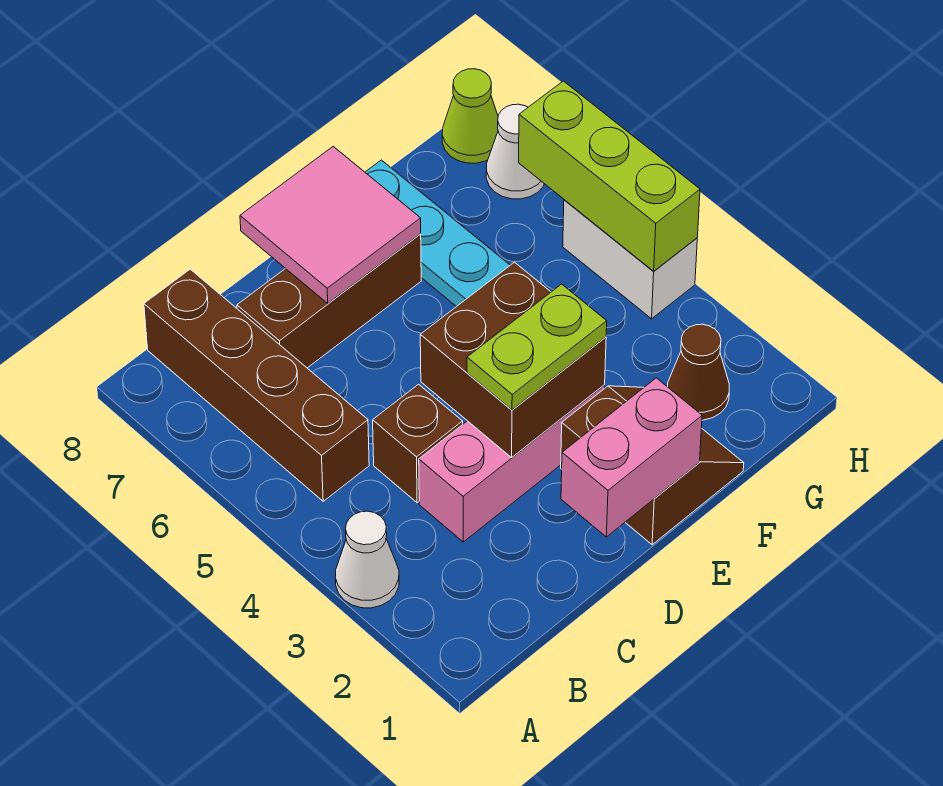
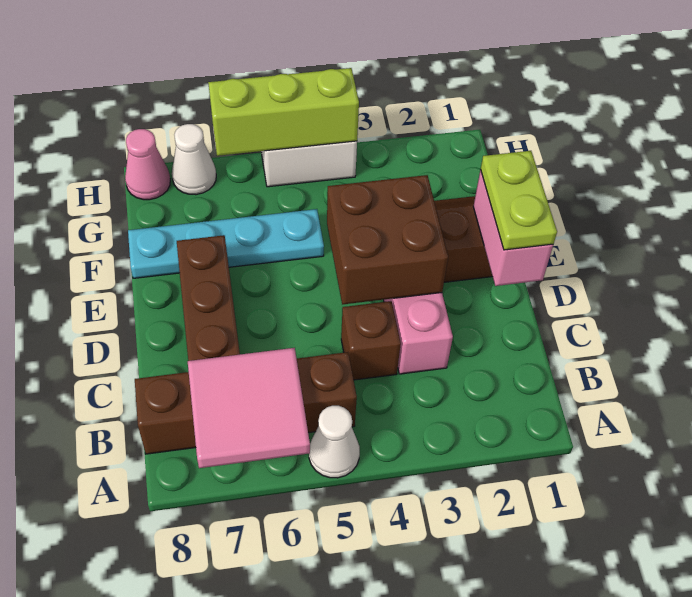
white 1x1 cone [335,511,399,608] -> white 1x1 cone moved to [309,406,360,478]
lime 1x2 plate [467,284,607,410] -> lime 1x2 plate moved to [481,151,557,250]
pink 2x2 tile [240,147,421,304] -> pink 2x2 tile moved to [188,348,310,468]
brown 1x1 cone [667,324,729,420] -> none
lime 1x1 cone [442,69,498,163] -> pink 1x1 cone [125,129,170,200]

